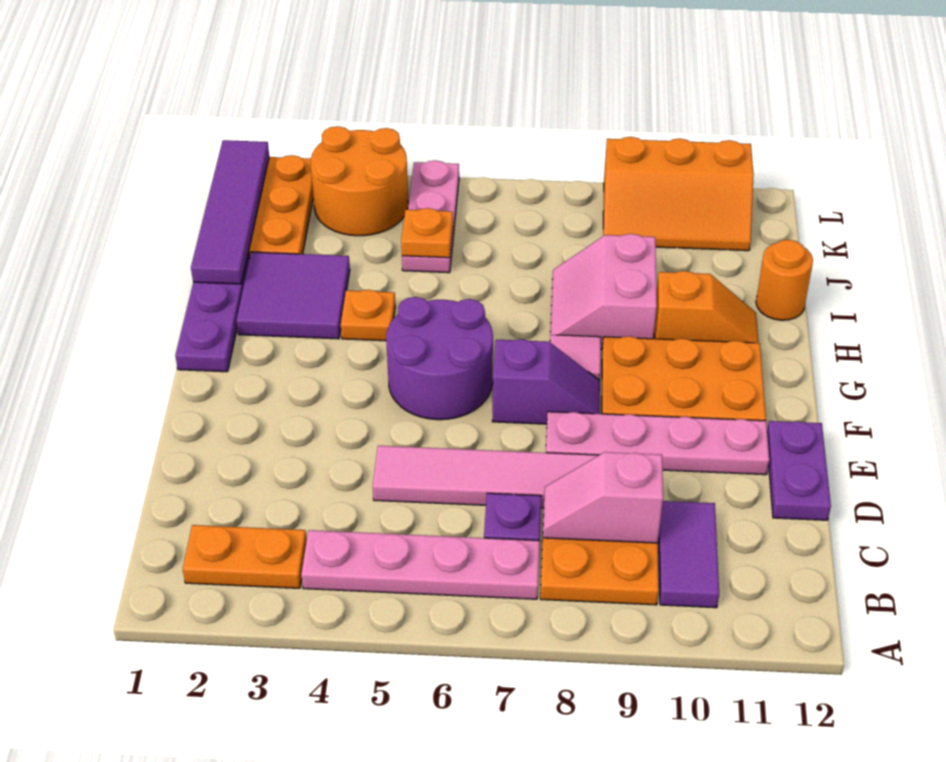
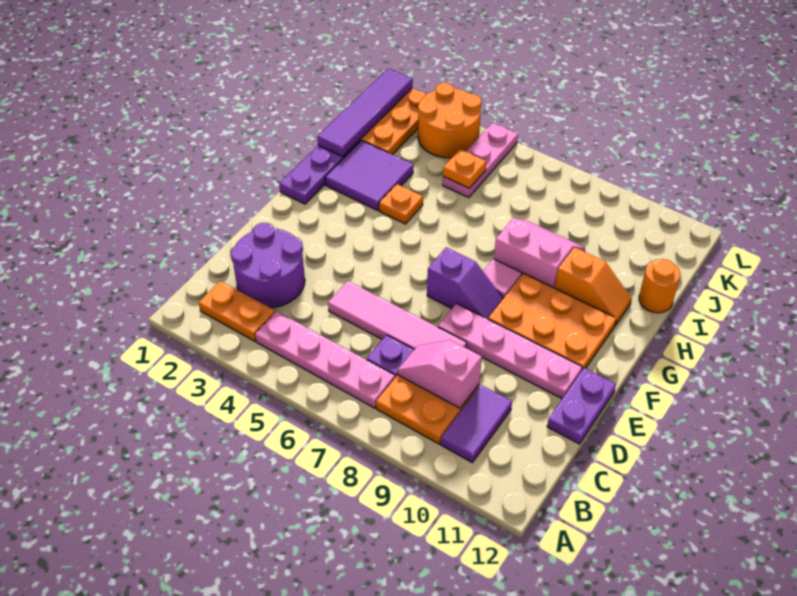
purple 2x2 round brick [386,297,493,420] -> purple 2x2 round brick moved to [231,223,305,308]
pink 2x2 slope [550,234,657,349] -> pink 2x2 slope turned to [494,218,585,288]
orange 2x3 slope [603,137,754,251] -> none

